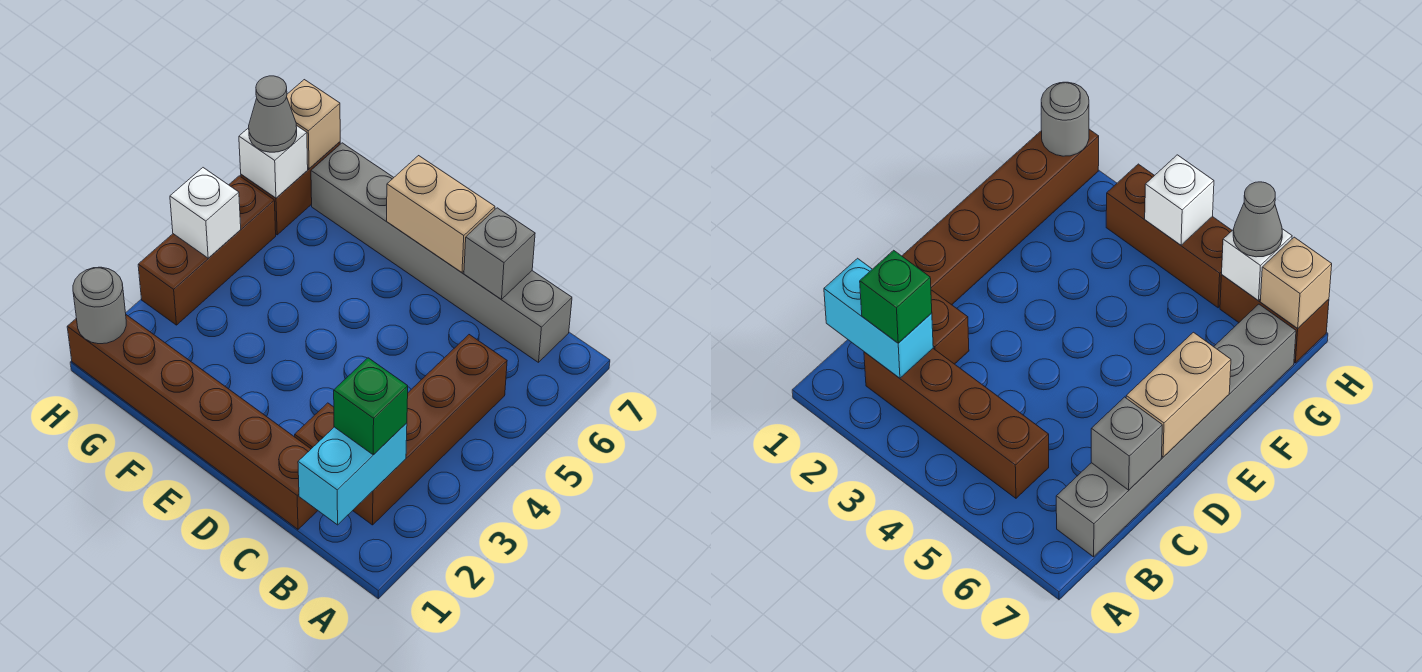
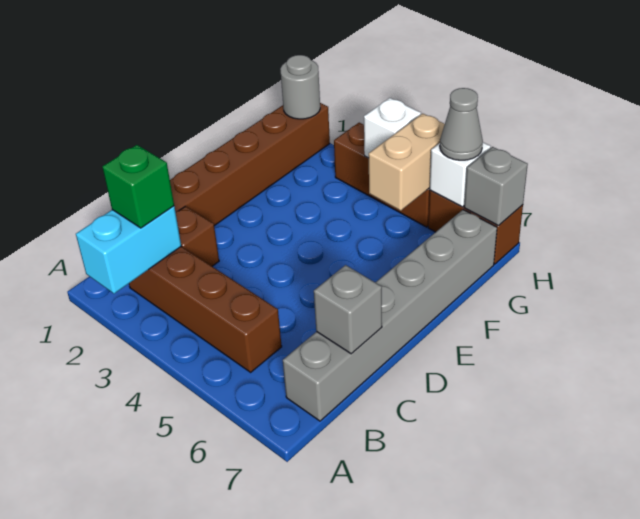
cyan 1x2 brick [298,423,407,525] -> cyan 1x2 brick turned to [76,206,181,294]
tan 1x2 brick [387,156,495,273] -> tan 1x2 brick moved to [369,114,445,210]
tan 1x1 brick [287,80,340,169] -> grey 1x1 brick [464,147,528,226]

